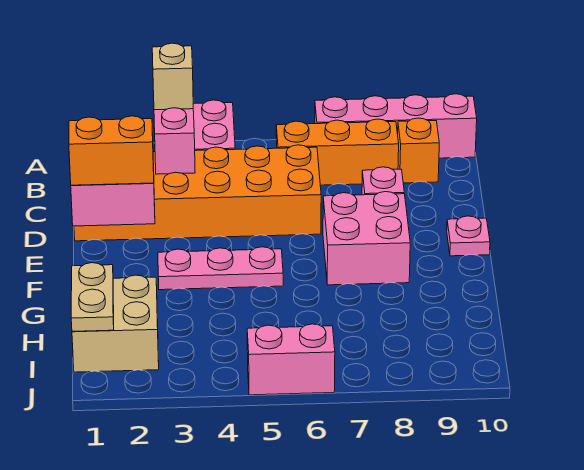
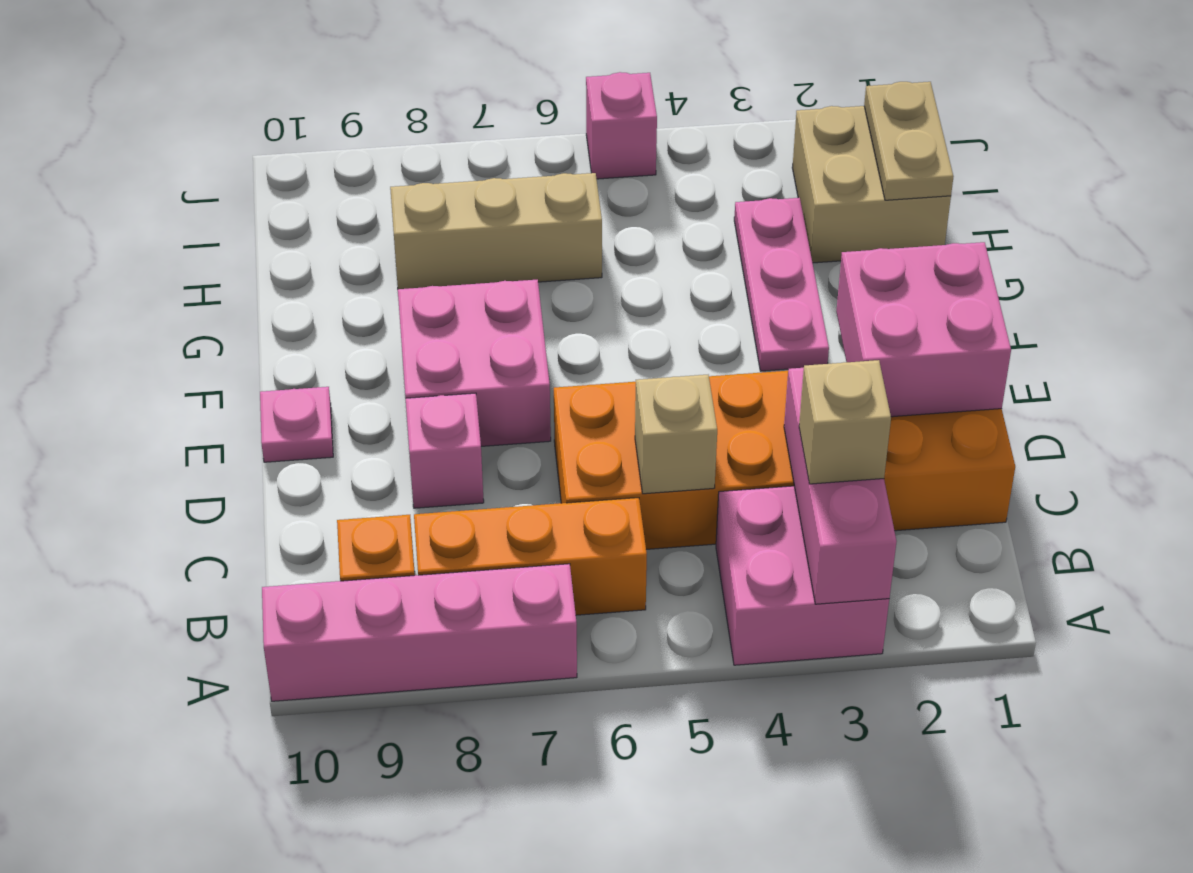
none -> tan 1x1 brick [635,375,717,494]
orange 1x2 brick [69,116,154,185] -> none
pink 1x3 plate [158,247,283,290] -> pink 1x3 plate turned to [734,198,829,371]
none -> tan 1x3 brick [390,173,602,289]
pink 1x2 brick [247,324,335,395] -> pink 1x1 brick [586,72,657,179]

